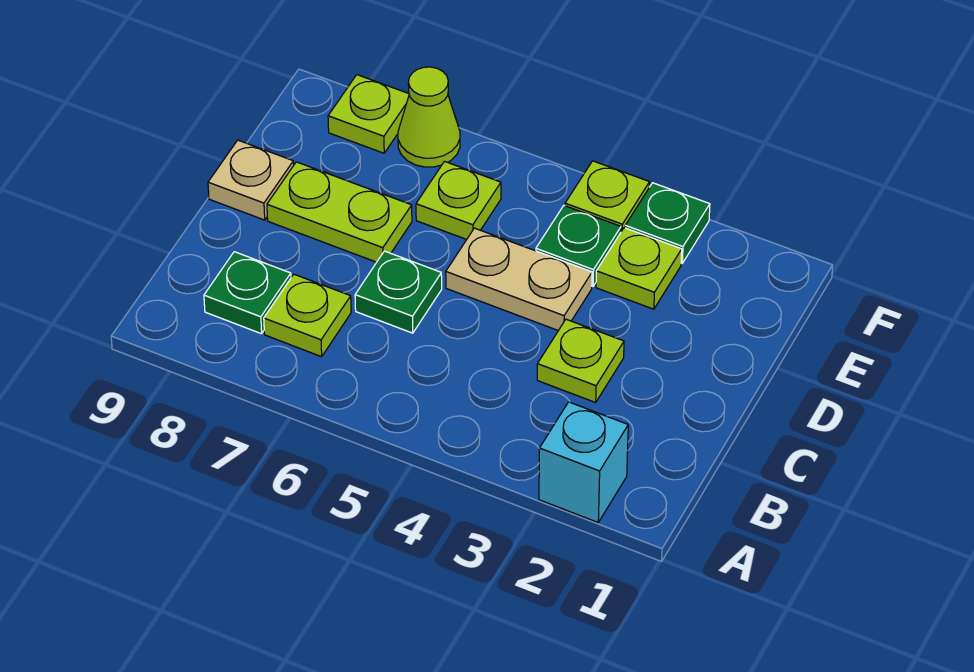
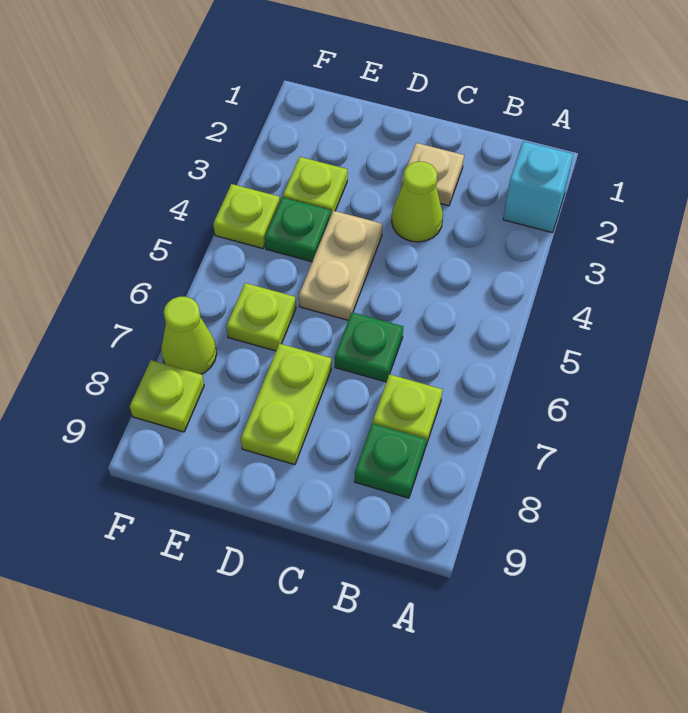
lime 1x1 plate [537,319,624,402] -> lime 1x1 cone [392,162,443,242]
tan 1x1 plate [208,140,294,220] -> tan 1x1 plate moved to [401,143,464,206]
green 1x1 plate [625,183,710,263] -> none

